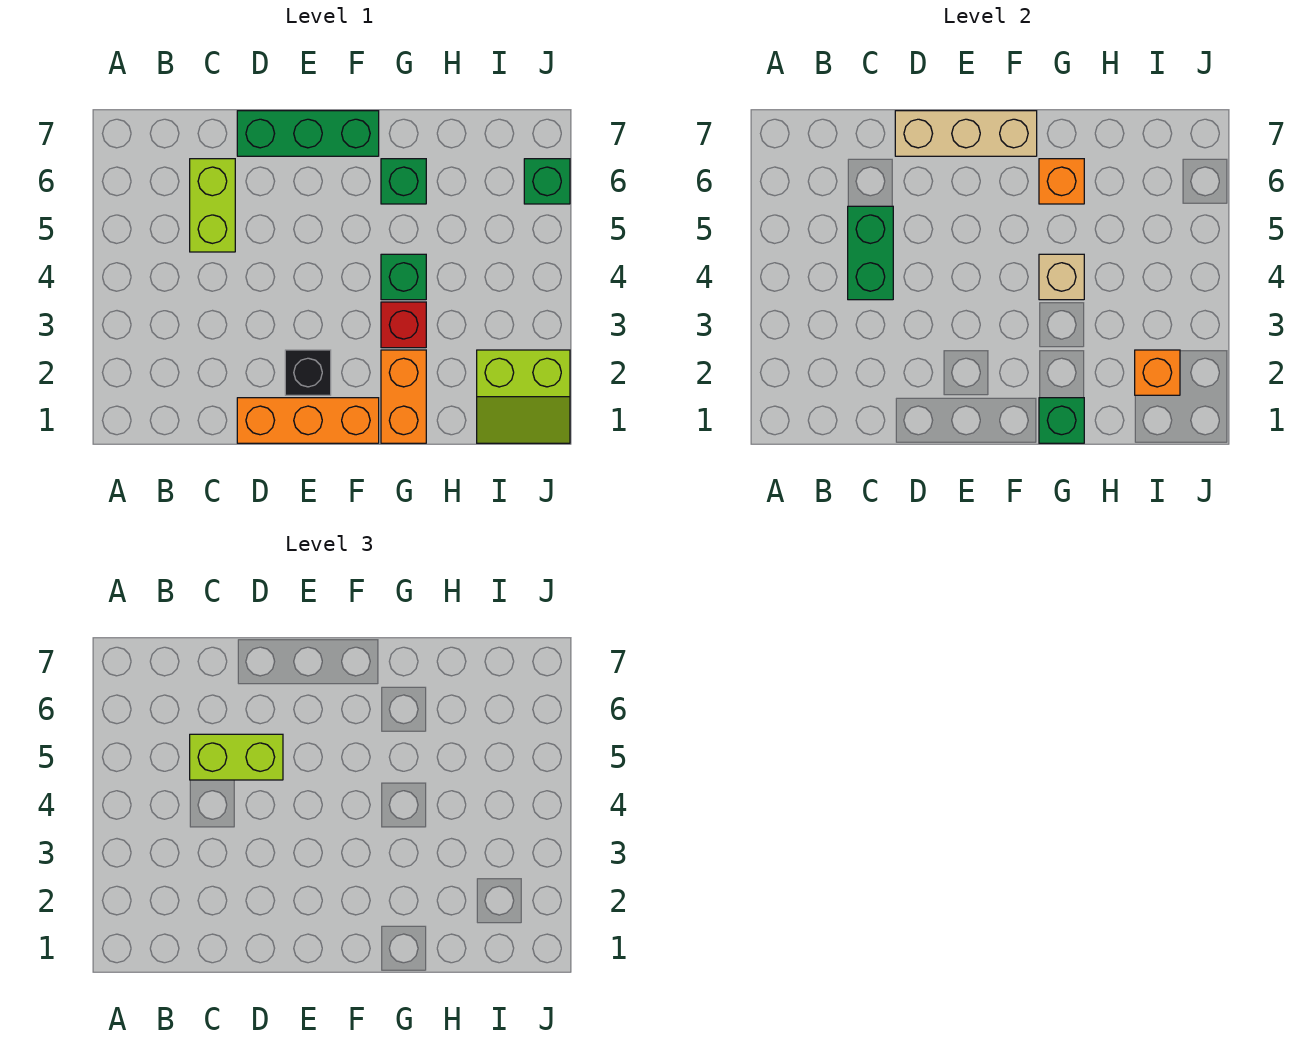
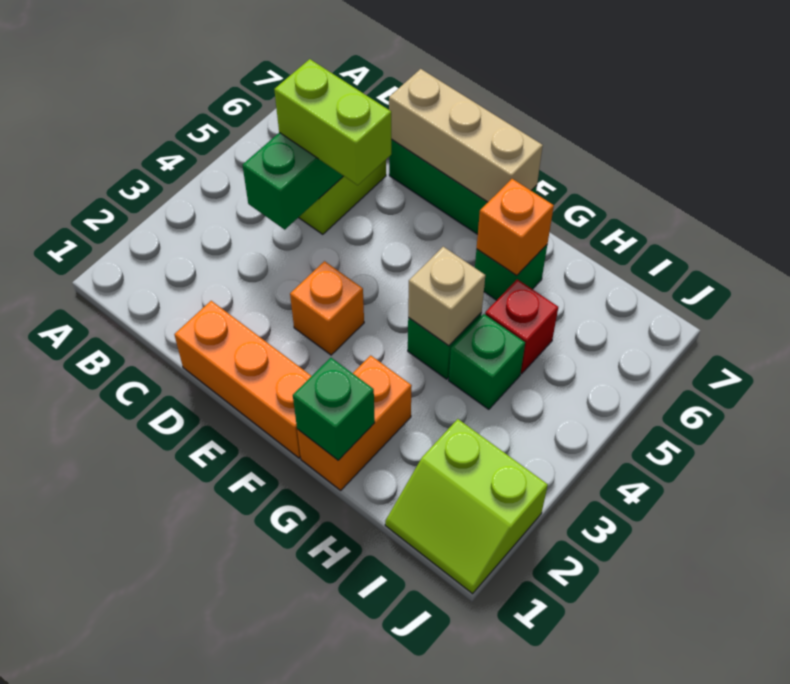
black 1x1 brick [285,350,331,395] -> none
red 1x1 brick [381,302,426,348] -> red 1x1 brick moved to [485,279,558,374]
orange 1x1 brick [1135,350,1180,395] -> orange 1x1 brick moved to [290,261,364,355]
green 1x1 brick [524,159,570,204] -> green 1x1 brick moved to [449,314,525,409]

